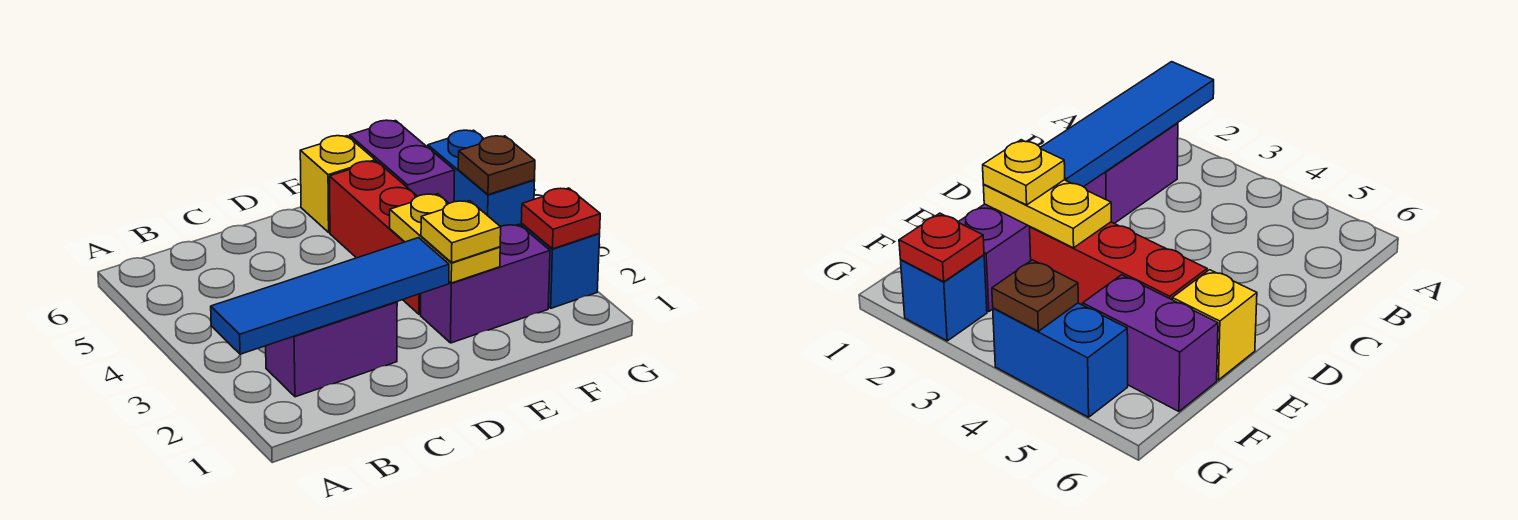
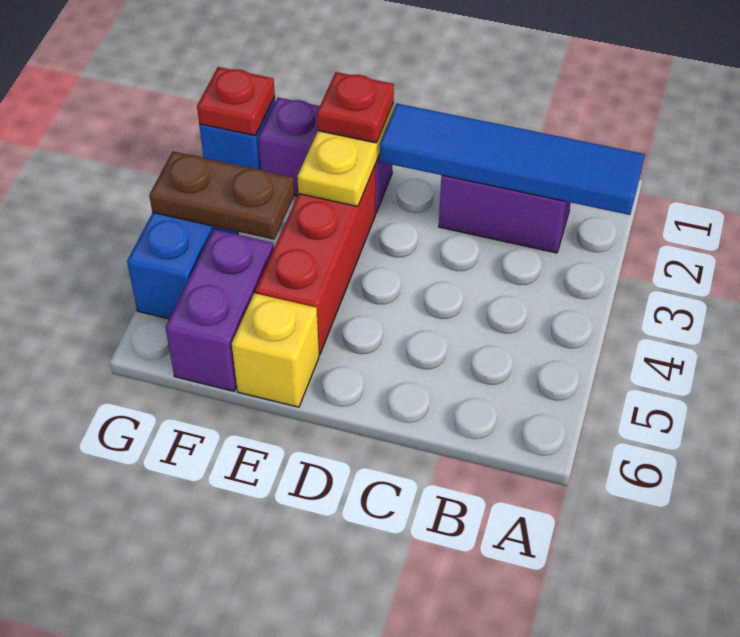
yellow 1x1 plate [421,201,501,263] -> red 1x1 plate [317,72,394,143]
brown 1x1 plate [458,136,535,195] -> brown 1x2 plate [149,151,294,240]

